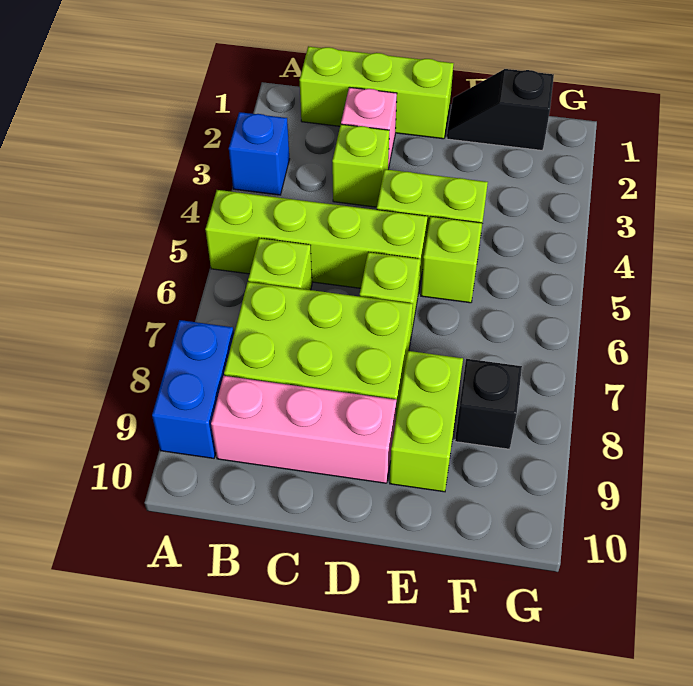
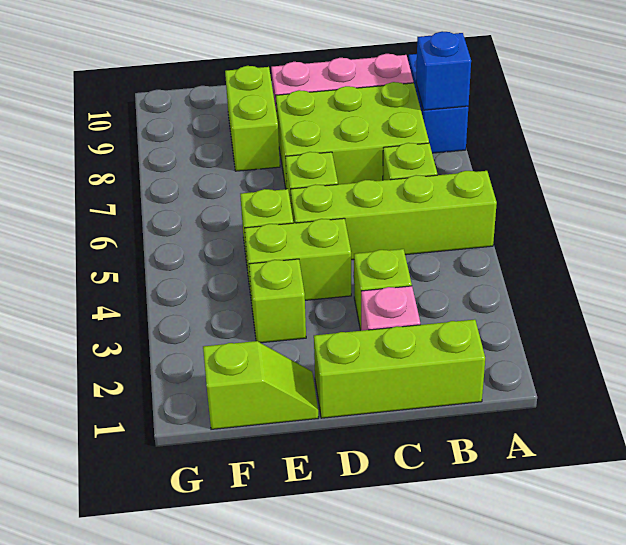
blue 1x1 brick [229,112,289,195] -> blue 1x1 brick moved to [416,31,471,110]
black 1x2 slope [447,69,554,151] -> lime 1x2 slope [203,341,318,429]
none -> lime 1x1 brick [249,259,306,343]
black 1x1 brick [455,359,522,449] -> none

